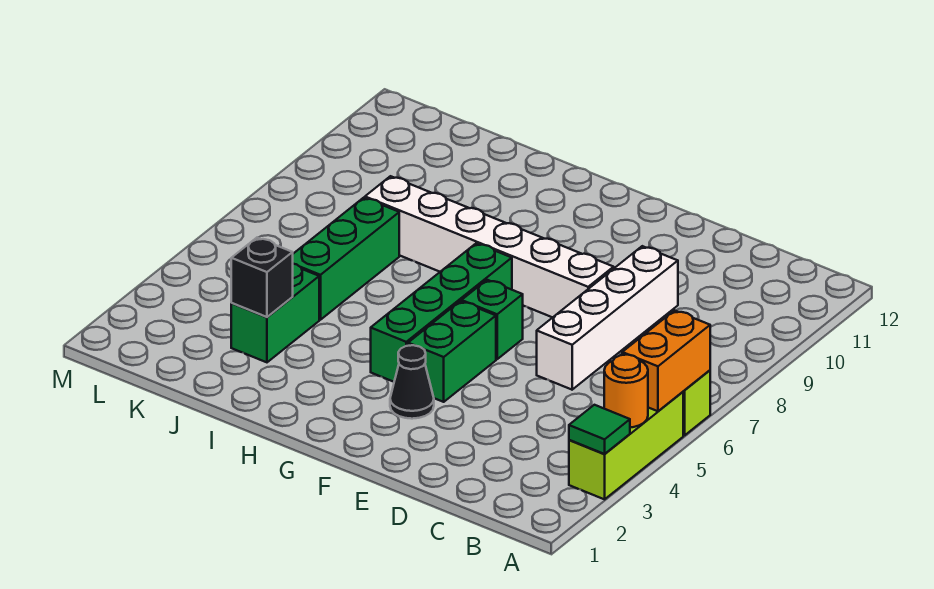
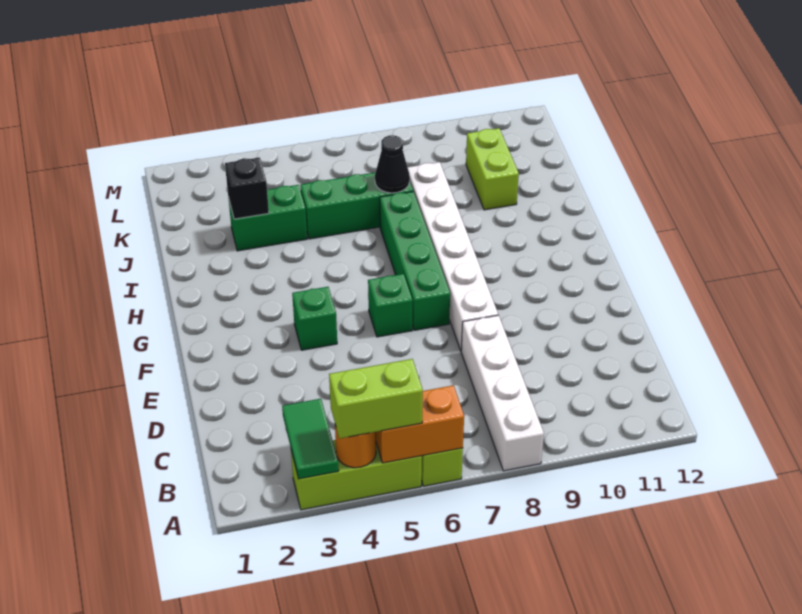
green 1x1 tile [569,405,630,454] -> green 1x2 tile [282,399,339,479]
none -> lime 1x2 brick [329,359,423,439]
white 1x4 brick [537,246,678,390] -> white 1x4 brick turned to [461,315,544,471]
black 1x1 cone [390,345,434,419] -> black 1x1 cone moved to [375,135,410,193]
green 1x2 brick [408,301,496,402] -> green 1x1 brick [292,287,337,350]
green 1x4 brick [371,243,512,382] -> green 1x4 brick turned to [380,191,450,330]
none -> lime 1x2 brick [466,128,519,210]

